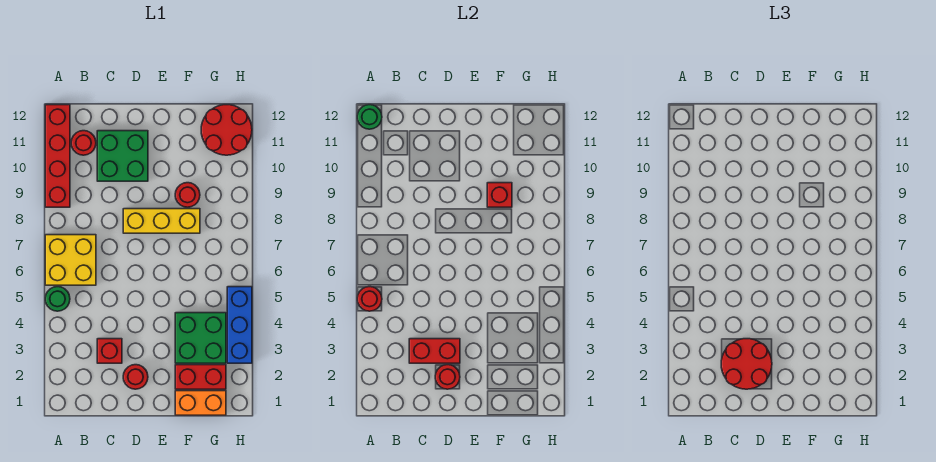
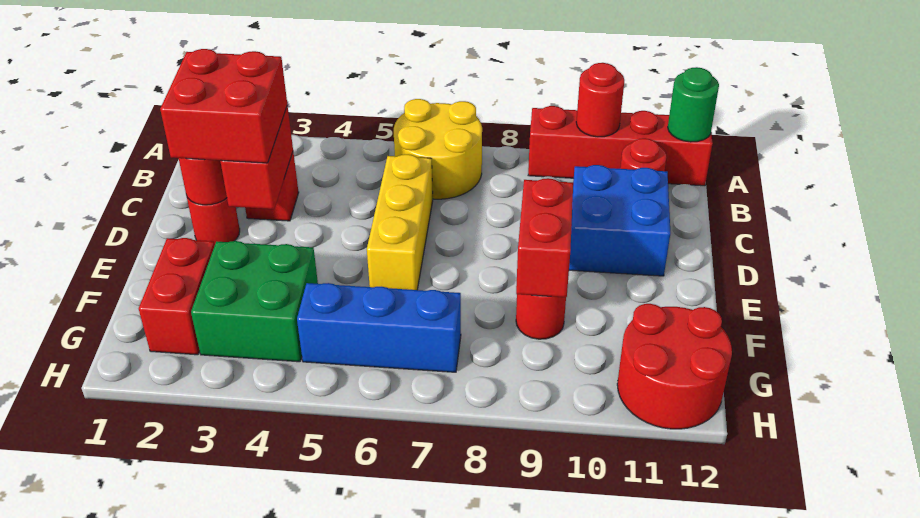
green 1x1 round brick [45,287,70,311] -> none
red 1x1 round brick [357,287,382,311] -> red 1x1 round brick moved to [576,63,624,137]
yellow 2x2 brick [45,235,96,285] -> yellow 2x2 round brick [394,99,482,199]
red 2x2 round brick [721,339,772,389] -> red 2x2 brick [160,49,287,163]
green 2x2 brick [97,131,148,181] -> blue 2x2 brick [569,165,670,276]
yellow 1x3 brick [123,209,200,233] -> yellow 1x3 brick moved to [367,154,433,290]
orange 1x2 brick [175,391,226,415] -> none
red 1x1 brick [487,183,512,207] -> red 1x2 brick [516,178,573,297]
blue 1x3 brick [227,287,252,363] -> blue 1x3 brick moved to [297,283,461,372]

